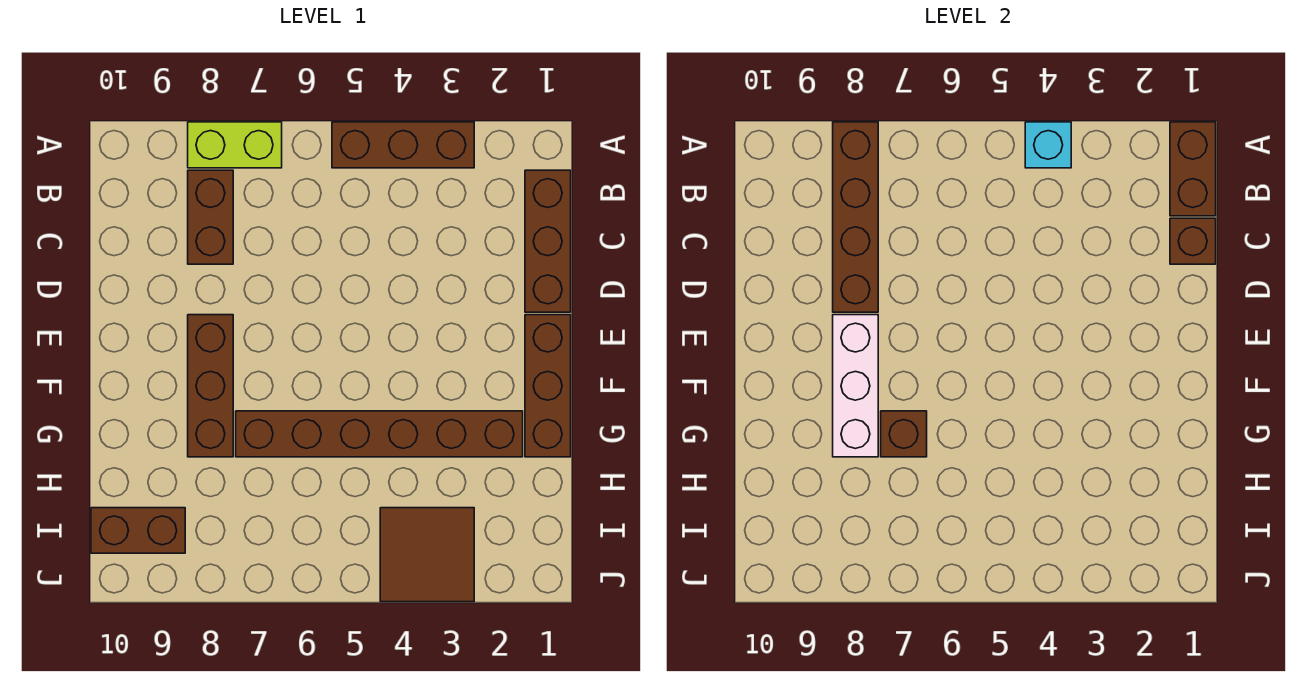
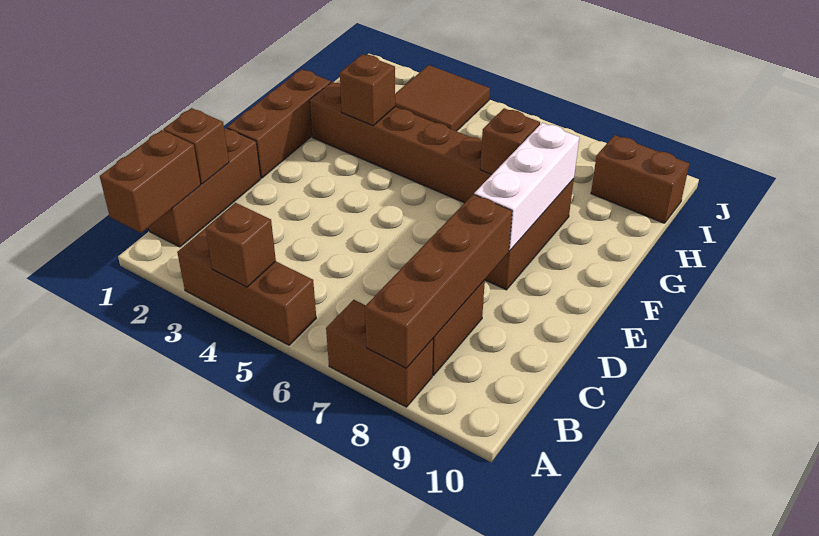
cyan 1x1 brick [1025,122,1071,168] -> brown 1x1 brick [205,203,276,287]
lime 1x2 brick [188,122,282,168] -> brown 1x2 brick [326,300,433,407]
none -> brown 1x1 brick [340,54,395,125]

